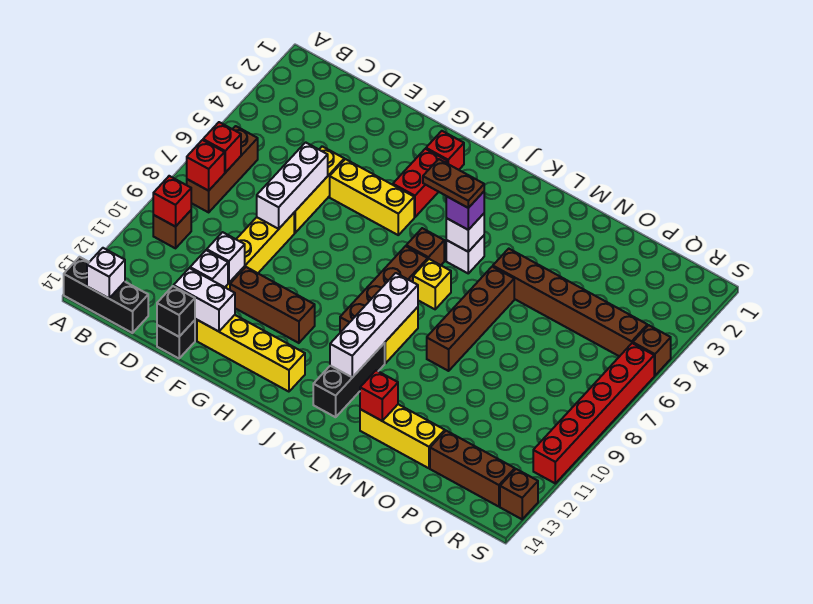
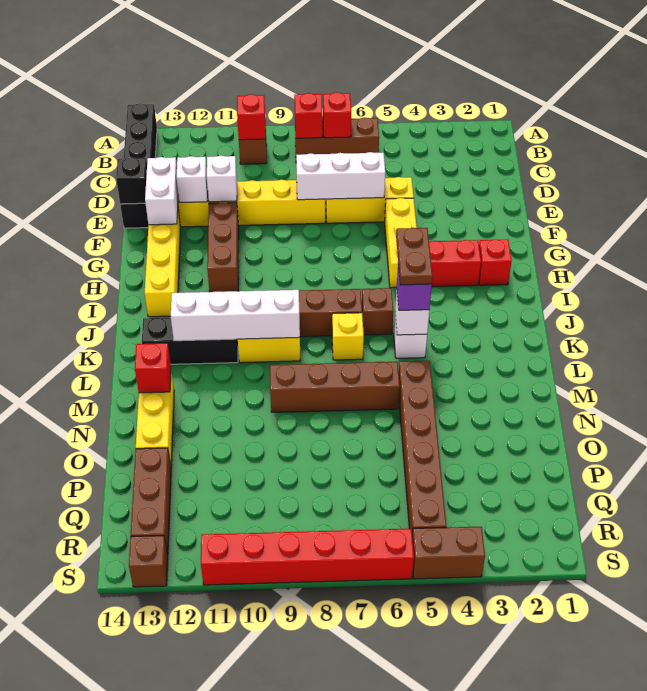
white 1x1 brick [87,248,125,298] -> none
brown 1x1 brick [633,325,671,376] -> brown 1x2 brick [412,527,485,579]

